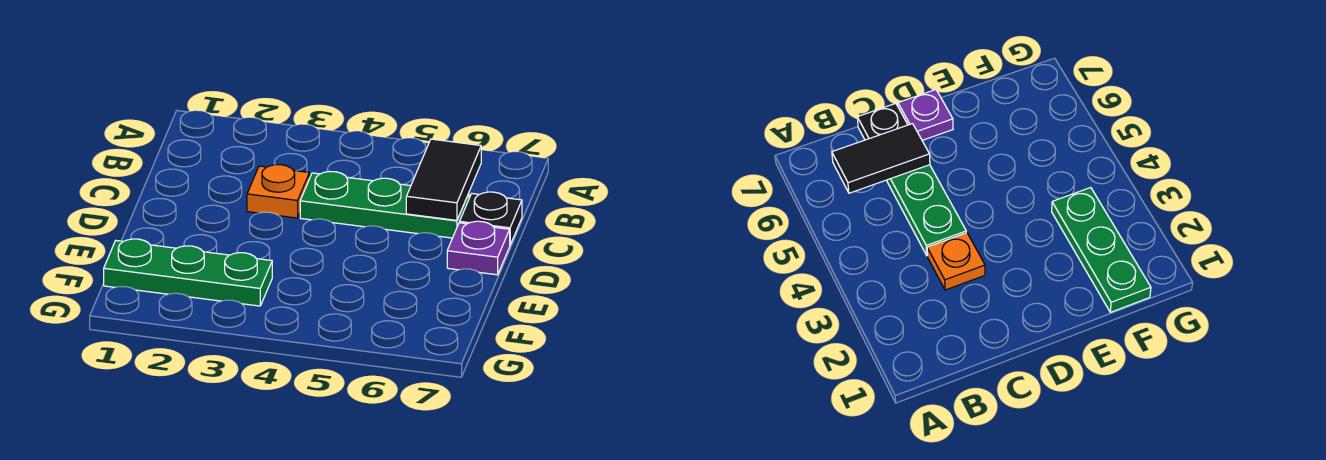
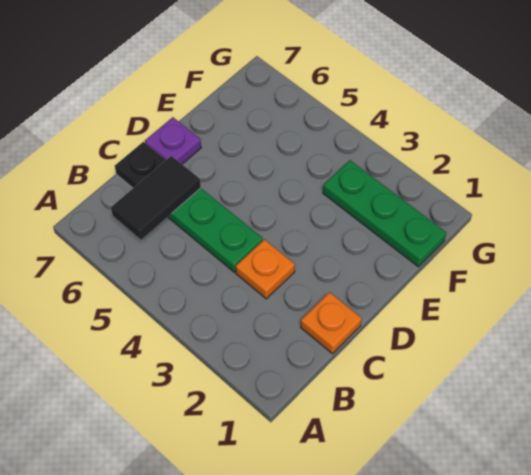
none -> orange 1x1 plate [301,292,362,354]

